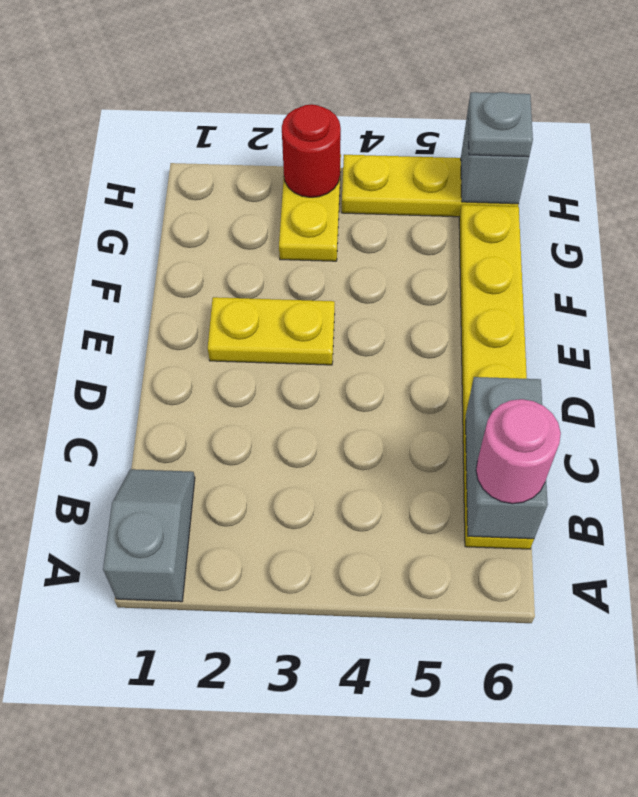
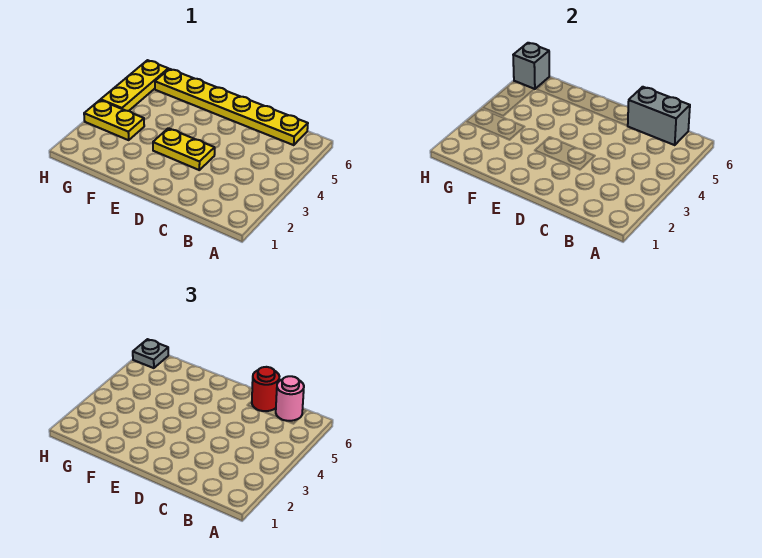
grey 1x2 slope [103,469,195,602] -> none
yellow 1x2 plate [208,297,335,365] -> yellow 1x2 plate turned to [153,128,215,170]
red 1x1 round brick [282,104,341,197] -> red 1x1 round brick moved to [252,367,279,411]

